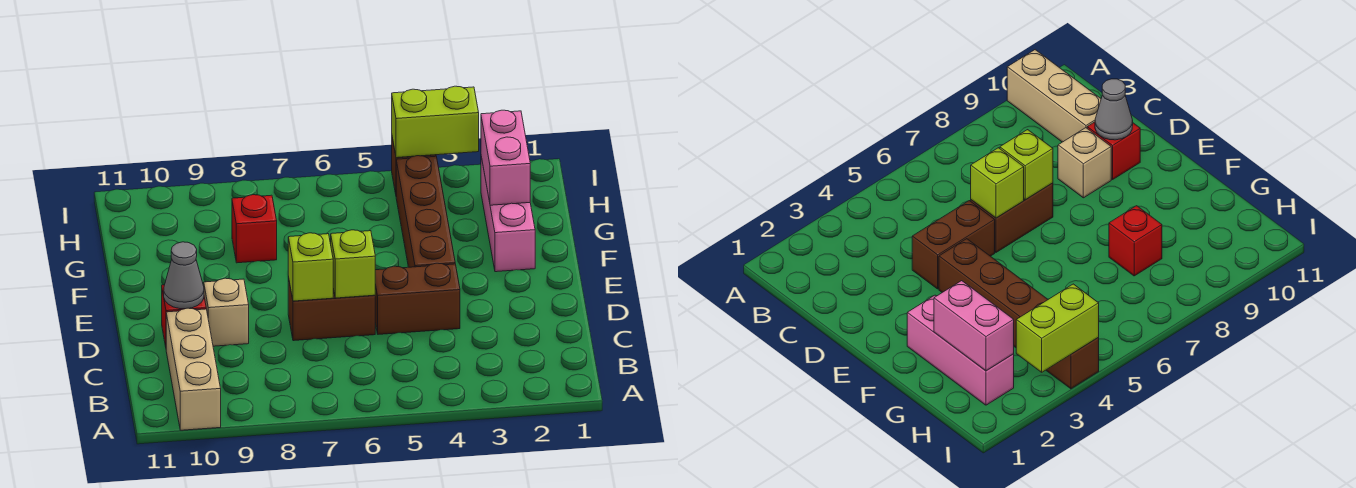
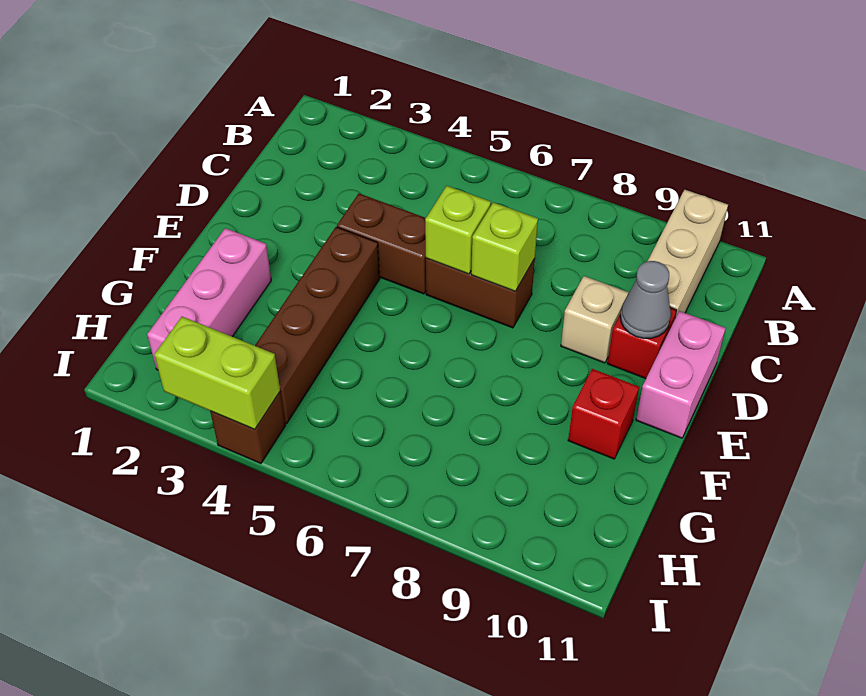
pink 1x2 brick [481,110,530,205] -> pink 1x2 brick moved to [636,311,726,438]
red 1x1 brick [232,195,277,263] -> red 1x1 brick moved to [568,369,639,459]

